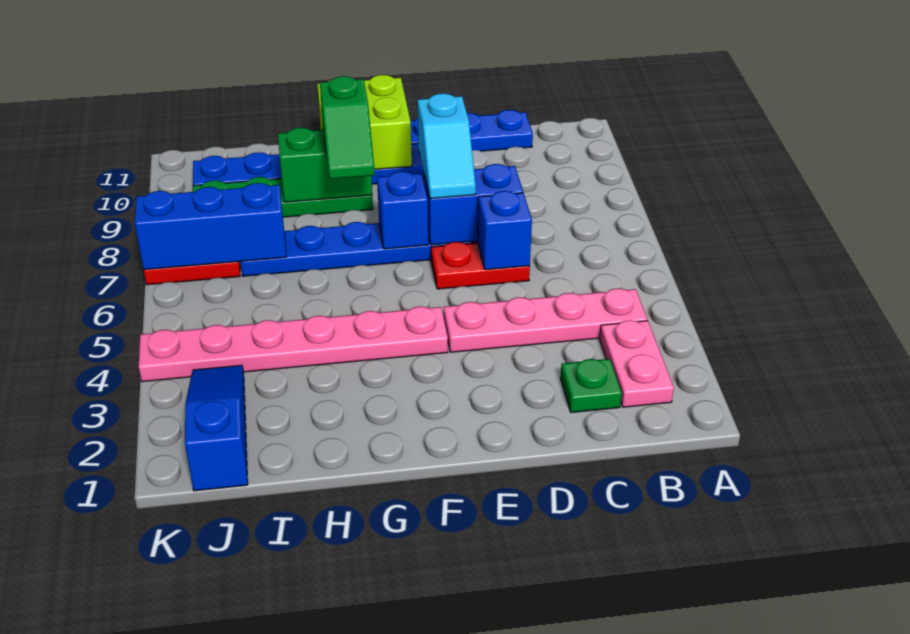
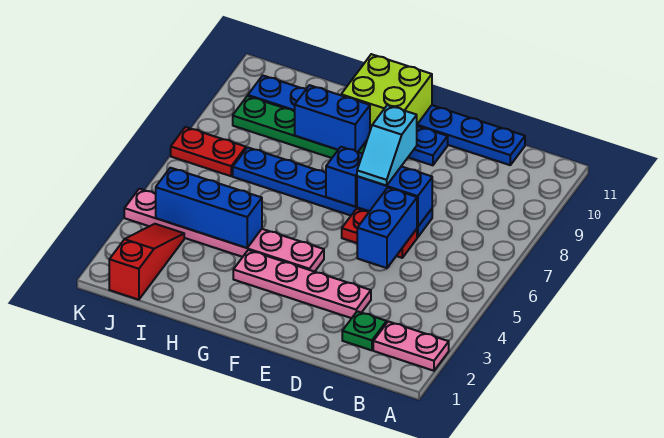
pink 1x2 plate [600,320,674,407] -> pink 1x2 plate turned to [373,321,449,371]
pink 1x4 plate [444,288,647,352] -> pink 1x4 plate moved to [233,250,371,318]
blue 1x1 brick [478,191,532,270] -> blue 1x2 brick [357,188,417,268]
green 1x2 slope [320,76,375,179] -> none
green 1x2 brick [278,128,372,202] -> blue 1x2 brick [294,85,370,152]
blue 1x3 brick [135,183,286,270] -> blue 1x3 brick moved to [156,168,262,248]
blue 1x3 slope [185,365,248,491] -> red 1x3 slope [109,224,184,300]

